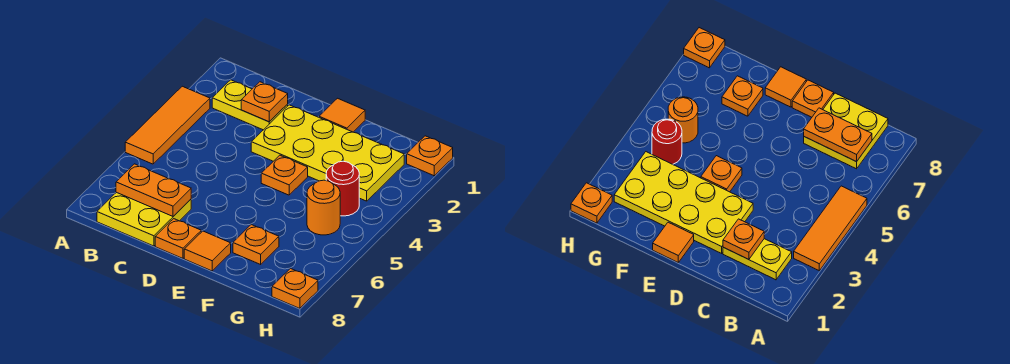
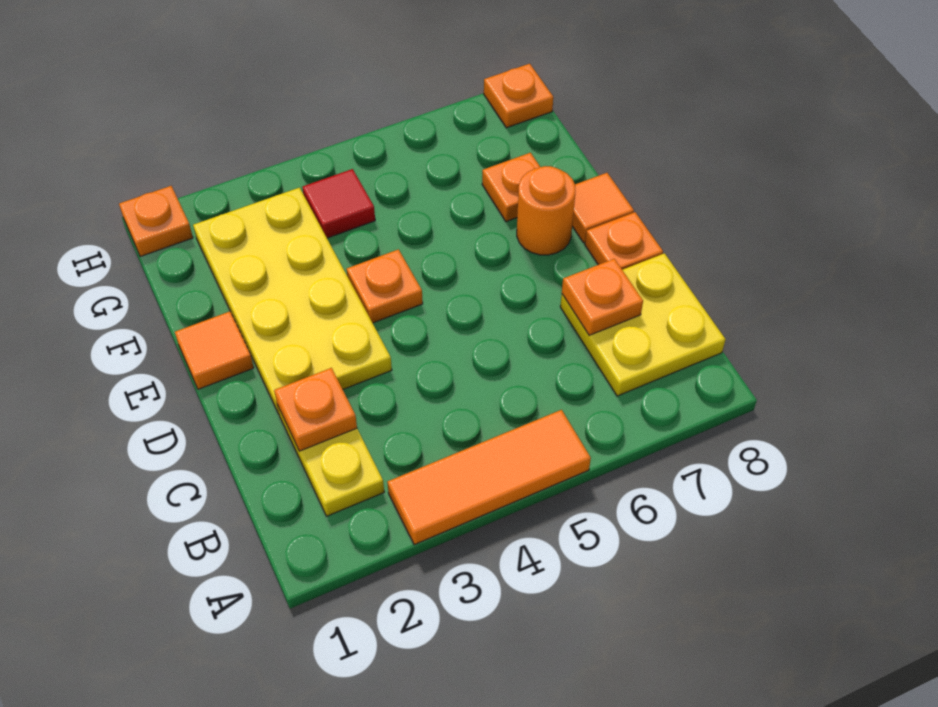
orange 1x2 plate [116,164,191,216] -> orange 1x1 plate [562,259,643,335]
red 1x1 round brick [326,161,359,216] -> red 1x1 tile [302,169,375,238]
orange 1x1 round brick [307,180,340,235] -> orange 1x1 round brick moved to [517,166,575,255]

